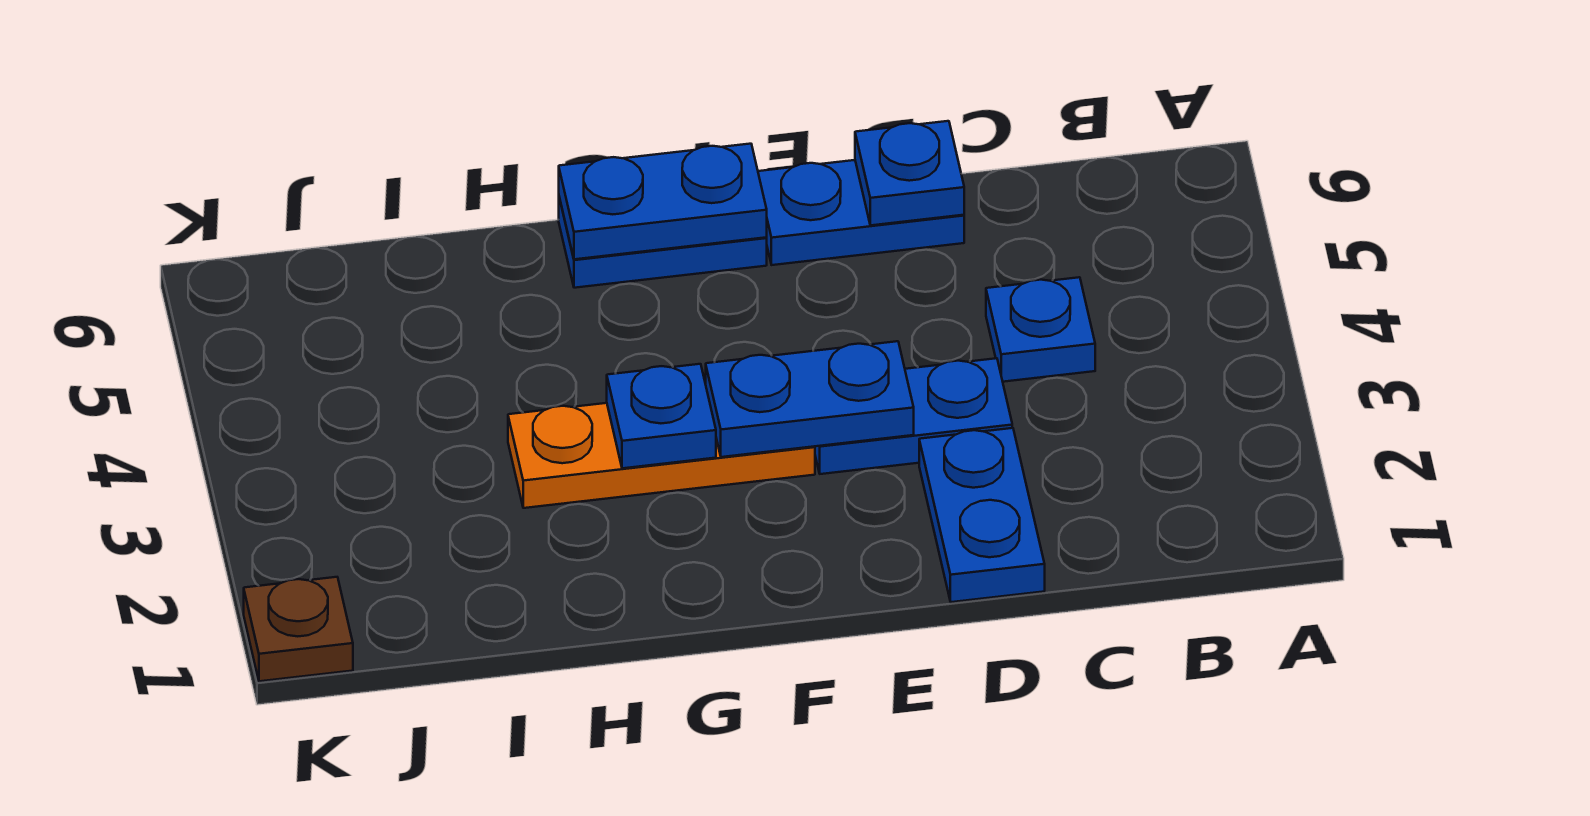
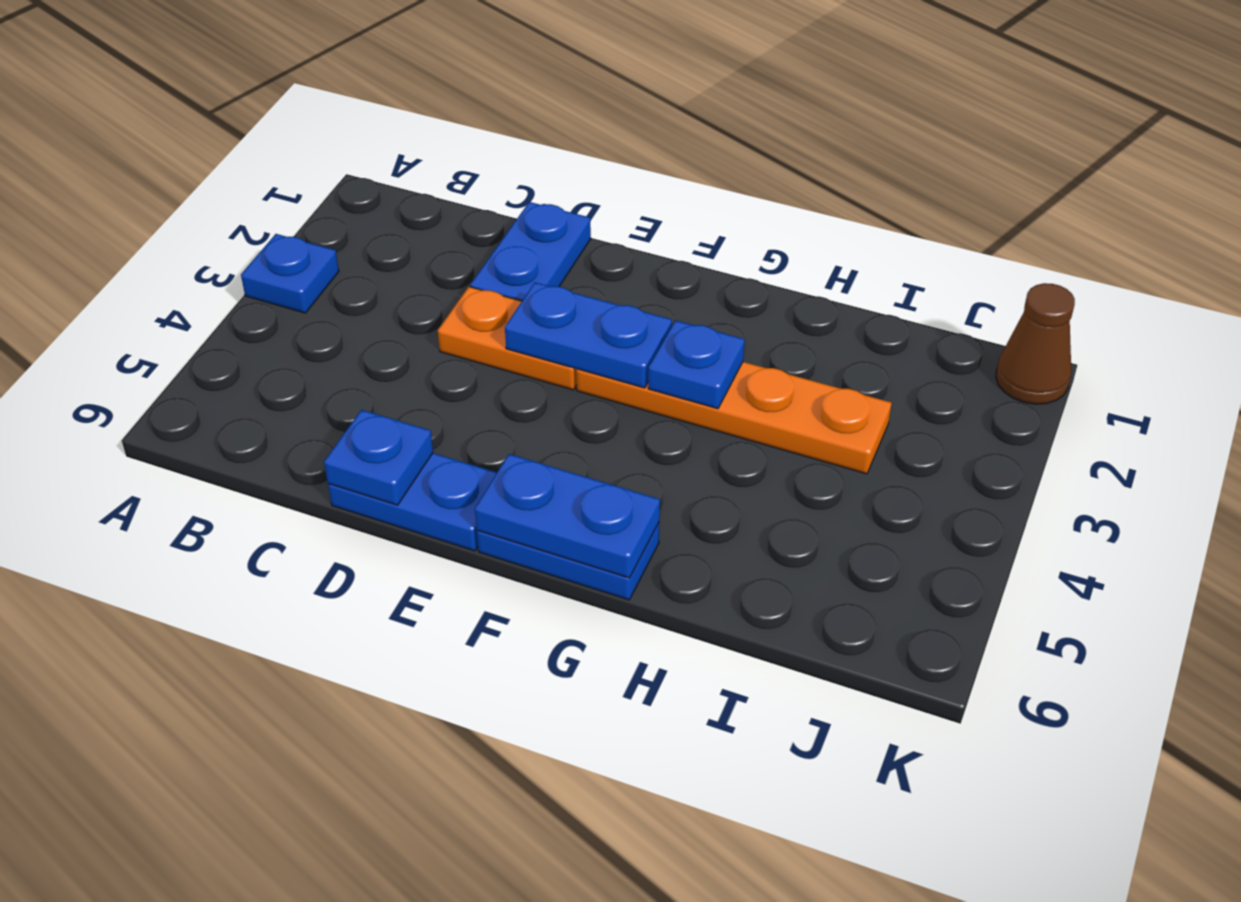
blue 1x1 plate [986,277,1095,382] -> blue 1x1 plate moved to [241,234,339,313]
blue 1x2 plate [815,358,1012,474] -> orange 1x2 plate [438,287,577,390]
orange 1x3 plate [508,403,815,508] -> orange 1x4 plate [576,362,892,474]
brown 1x1 plate [244,577,353,681] -> brown 1x1 cone [996,283,1075,404]

